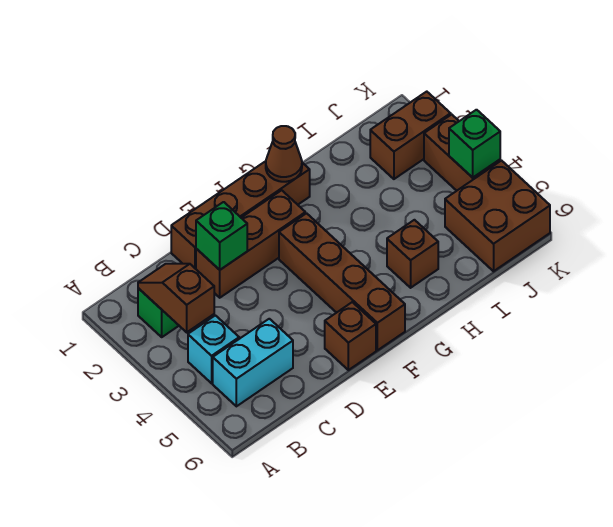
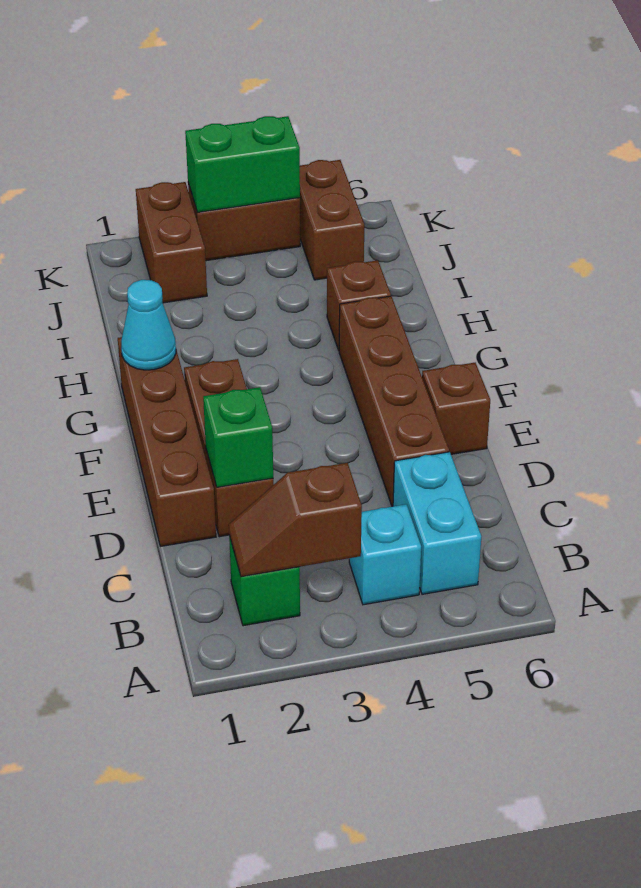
brown 1x4 brick [279,213,405,350] -> brown 1x4 brick turned to [339,296,449,507]
brown 1x1 cone [266,126,302,182] -> cyan 1x1 cone [121,280,176,370]
brown 2x2 brick [445,161,550,271] -> brown 1x2 brick [300,160,364,280]
green 1x1 brick [449,110,500,178] -> green 1x2 brick [185,116,300,212]

